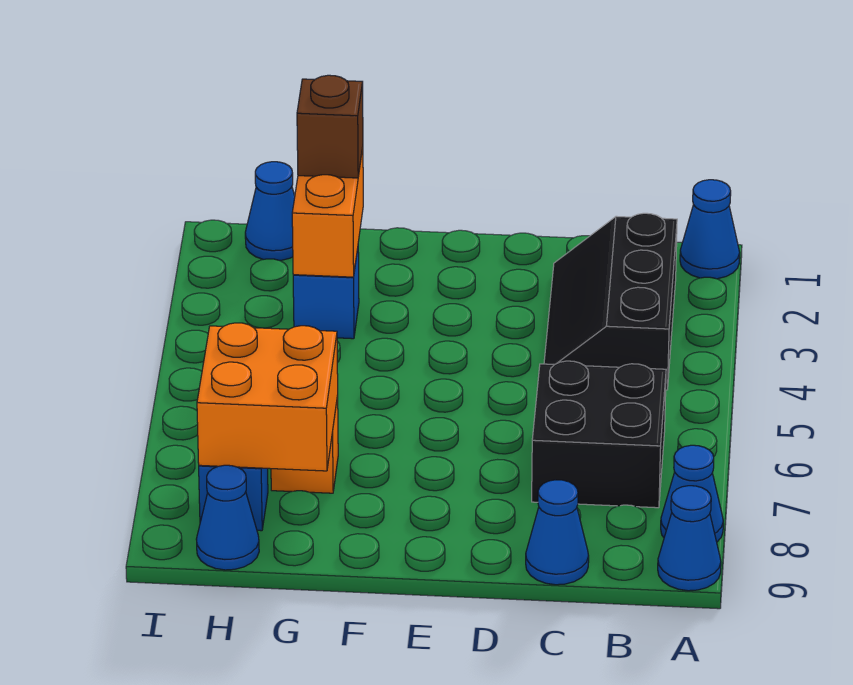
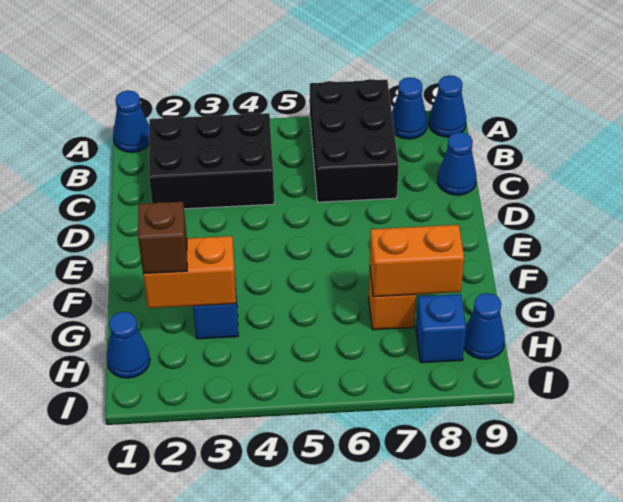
black 2x3 slope [544,213,677,390] -> black 2x3 brick [149,113,274,209]
black 2x2 brick [532,361,666,508] -> black 2x3 brick [310,79,399,202]
orange 2x2 brick [197,323,338,471] -> orange 1x2 brick [370,225,464,297]

